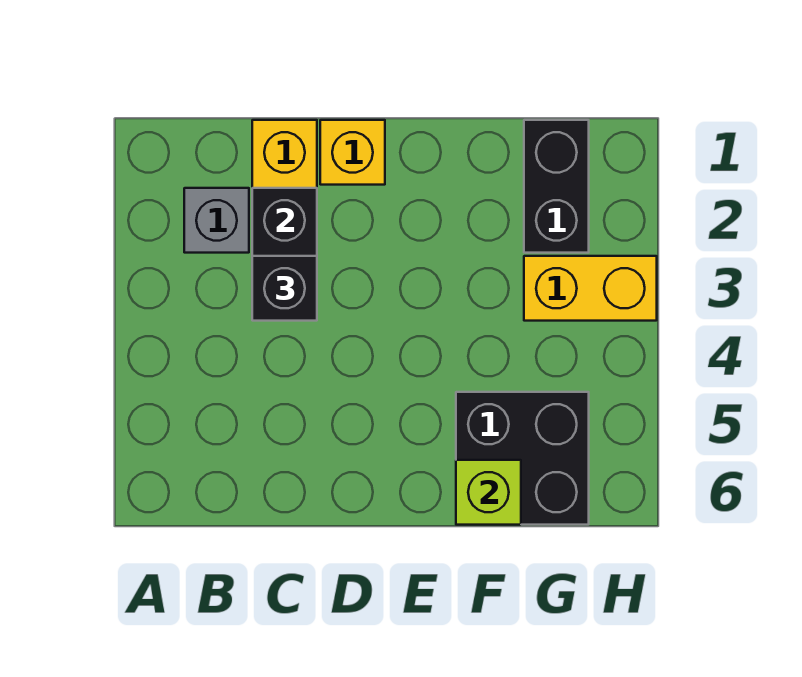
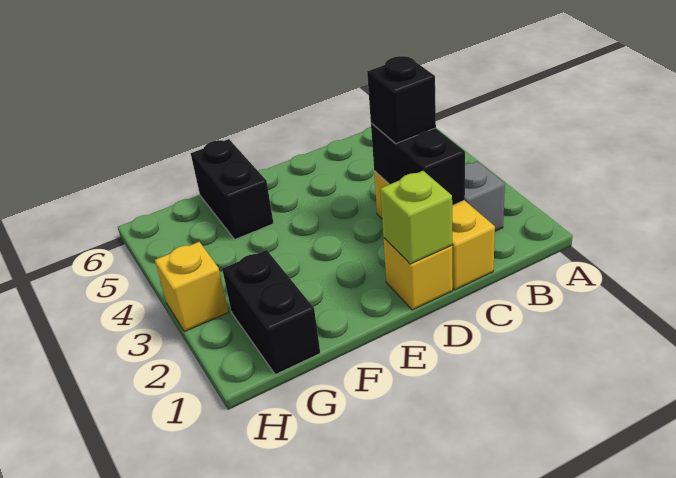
black 2x2 brick [456,392,589,525] -> black 1x2 brick [191,139,274,239]
lime 1x1 brick [456,460,521,525] -> lime 1x1 brick moved to [380,171,452,264]
yellow 1x2 brick [524,256,657,321] -> yellow 1x1 brick [155,242,228,332]

